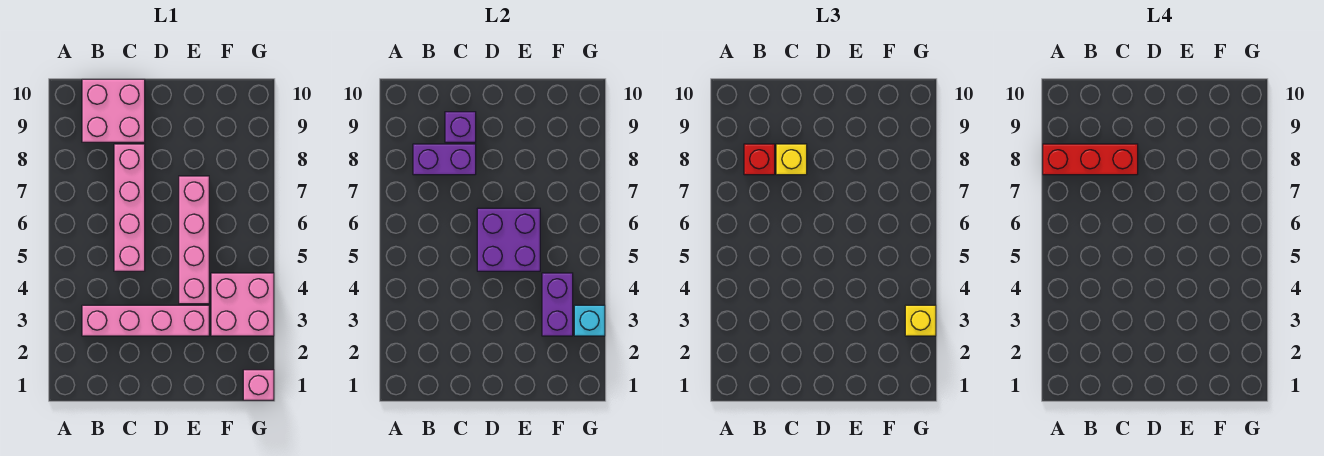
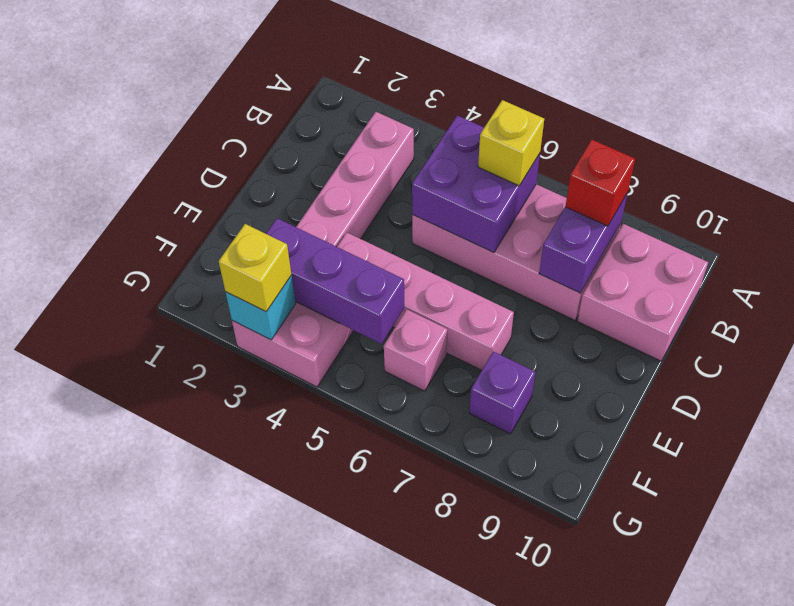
red 1x3 brick [1043,144,1138,175] -> none
pink 1x4 brick [114,144,145,271] -> pink 2x4 brick [412,184,621,320]
yellow 1x1 brick [776,144,807,175] -> yellow 1x1 brick moved to [478,100,544,186]
purple 1x1 brick [445,112,476,142] -> purple 1x1 brick moved to [469,351,535,434]
purple 2x2 brick [477,208,540,271] -> purple 2x2 brick moved to [412,116,540,253]
purple 1x2 brick [542,273,573,336] -> purple 1x3 brick [266,218,404,344]
pink 1x1 brick [243,370,274,400] -> pink 1x1 brick moved to [384,309,447,391]

